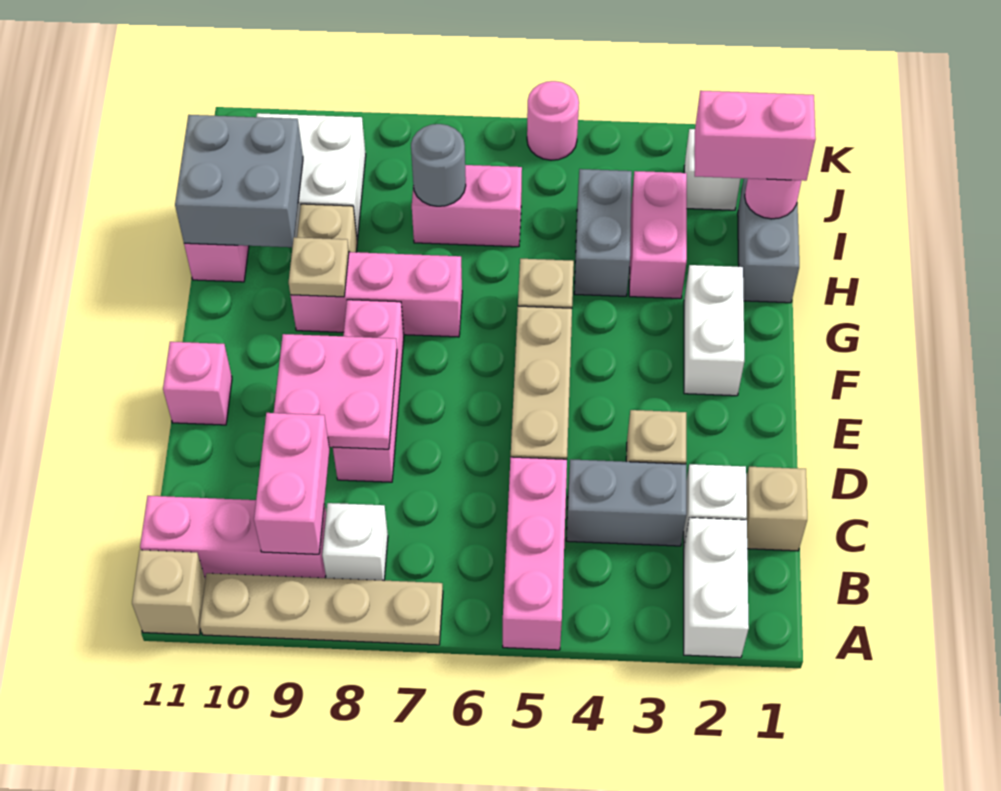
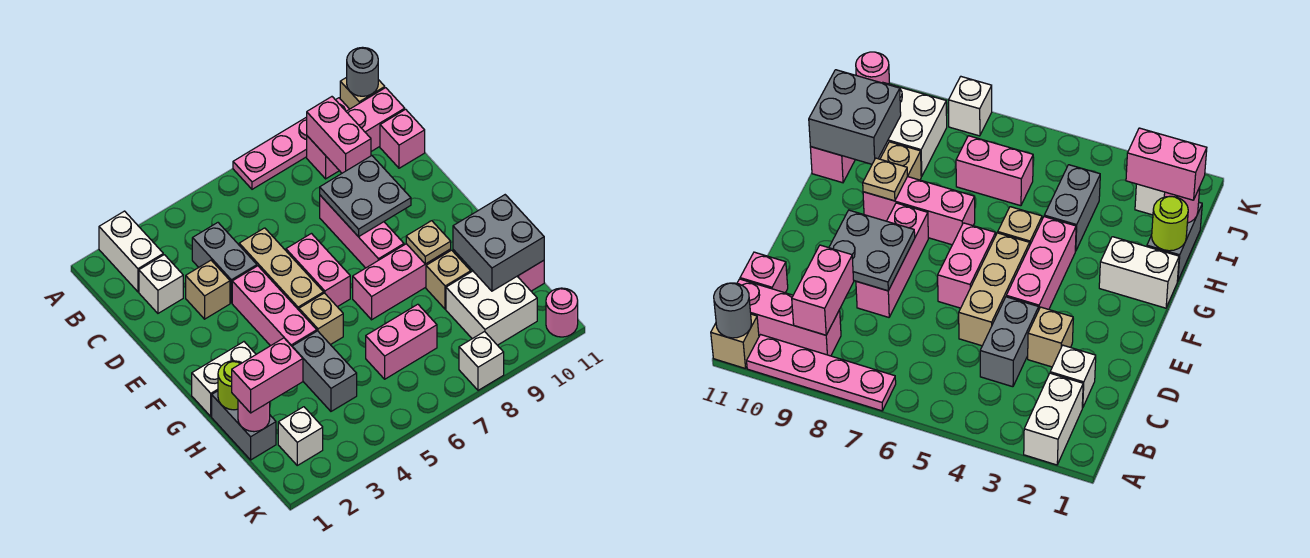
pink 1x3 brick [503,457,567,650] -> pink 1x3 brick moved to [232,266,317,346]
tan 1x4 plate [200,573,443,645] -> pink 1x4 plate [233,98,349,189]
white 1x1 brick [322,503,388,581] -> white 1x1 brick moved to [459,332,504,390]
tan 1x1 brick [746,467,807,551] -> none
grey 1x2 brick [566,459,686,546] -> grey 1x2 brick turned to [192,223,257,303]
pink 2x2 plate [274,334,397,449] -> grey 2x2 plate [320,156,411,237]
pink 1x1 brick [163,342,232,425] -> pink 1x1 brick moved to [380,109,425,168]
white 1x2 brick [684,265,744,396] -> white 1x2 brick turned to [192,342,256,416]
none -> lime 1x1 round brick [218,361,241,410]
pink 1x2 brick [629,171,687,299] -> pink 1x2 brick moved to [286,234,350,307]
grey 1x1 round brick [411,124,466,206] -> grey 1x1 round brick moved to [347,47,378,96]
pink 1x1 round brick [527,81,579,160] -> pink 1x1 round brick moved to [546,288,578,337]

